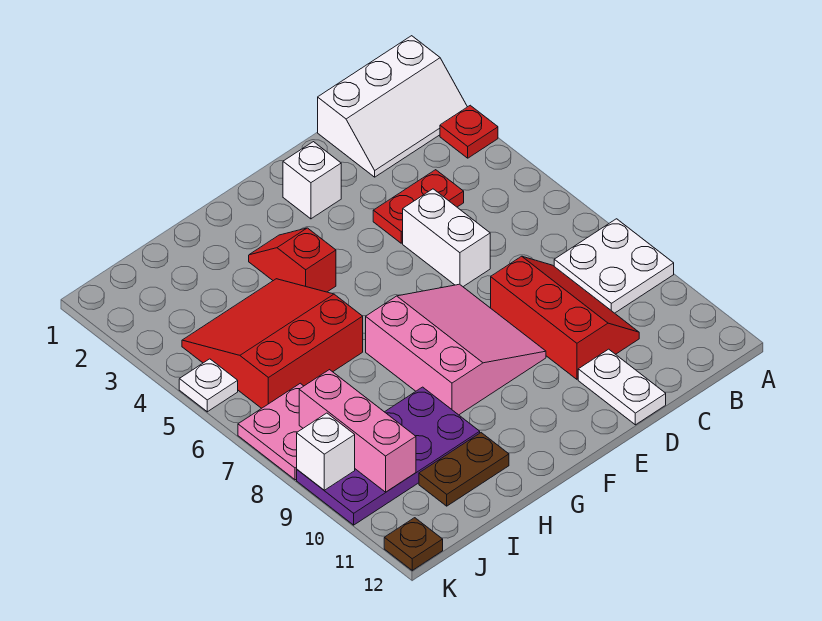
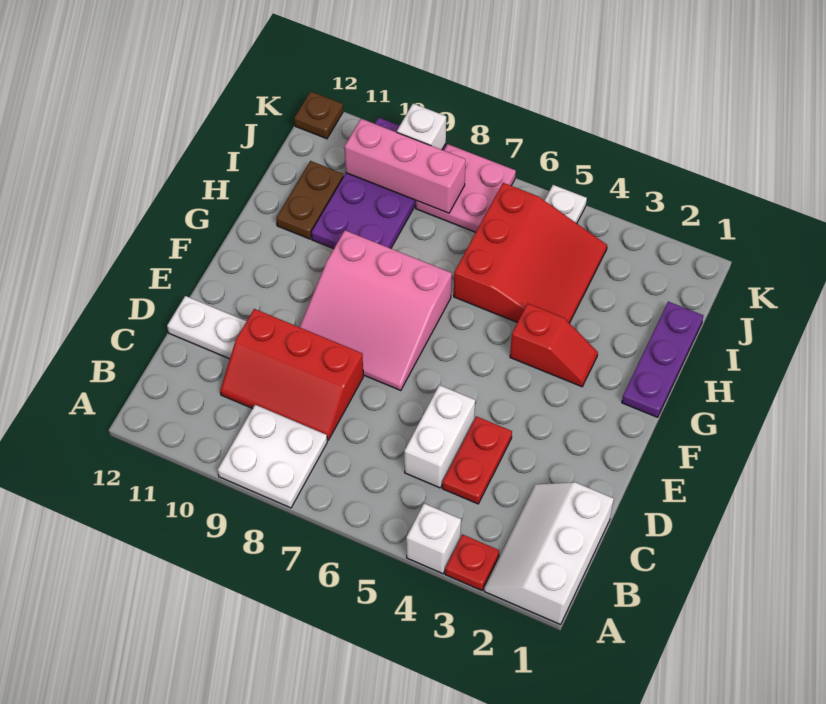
white 1x2 brick [403,189,490,287] -> white 1x2 brick turned to [404,385,475,488]
white 1x1 brick [283,142,341,219] -> white 1x1 brick moved to [406,503,461,574]
none -> purple 1x3 plate [622,302,703,417]

